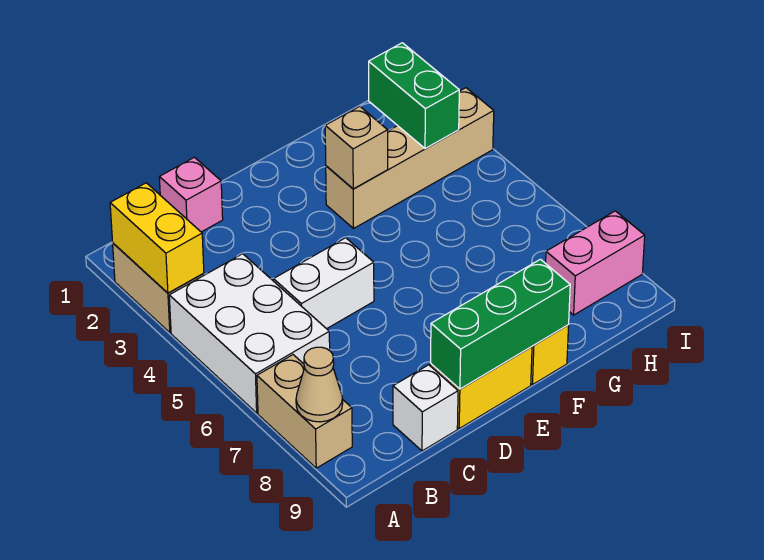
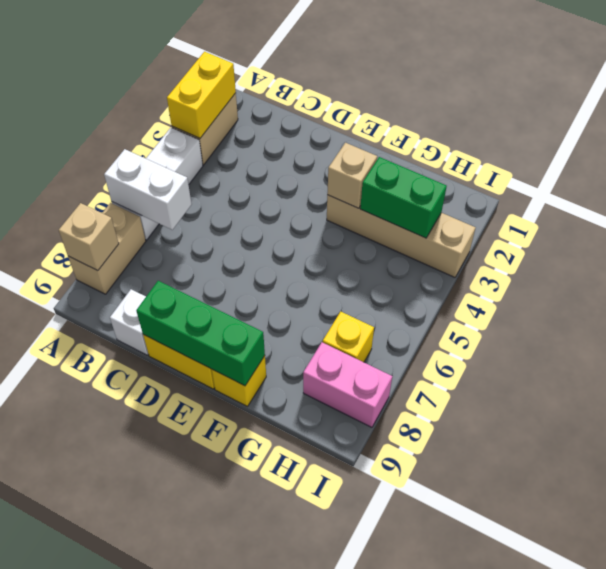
white 2x3 brick [169,254,330,413] -> white 1x3 brick [112,128,203,240]
tan 1x1 cone [296,347,343,422] -> tan 1x1 brick [59,203,119,270]
pink 1x1 brick [159,157,223,232] -> none
white 1x2 brick [274,238,374,329] -> white 1x2 brick moved to [104,149,192,230]
green 1x2 brick [369,43,459,148] -> green 1x2 brick turned to [360,157,447,238]
none -> yellow 1x1 brick [323,312,374,362]

